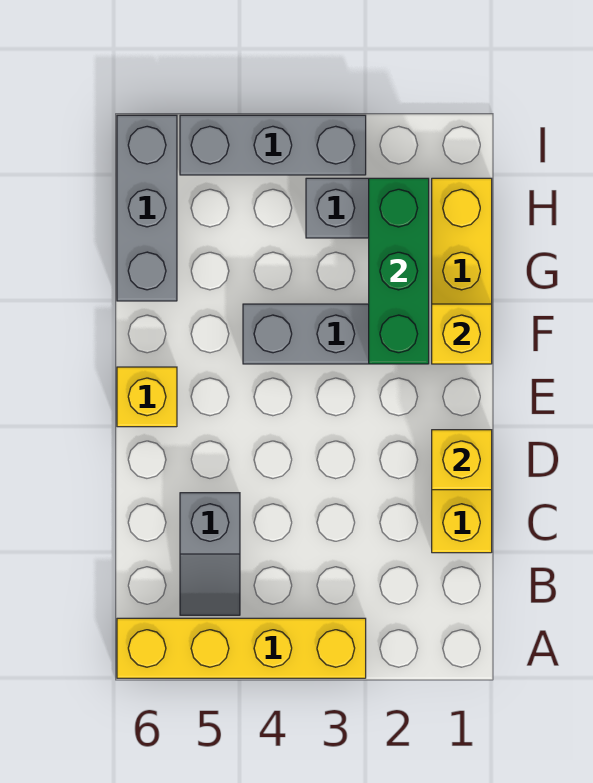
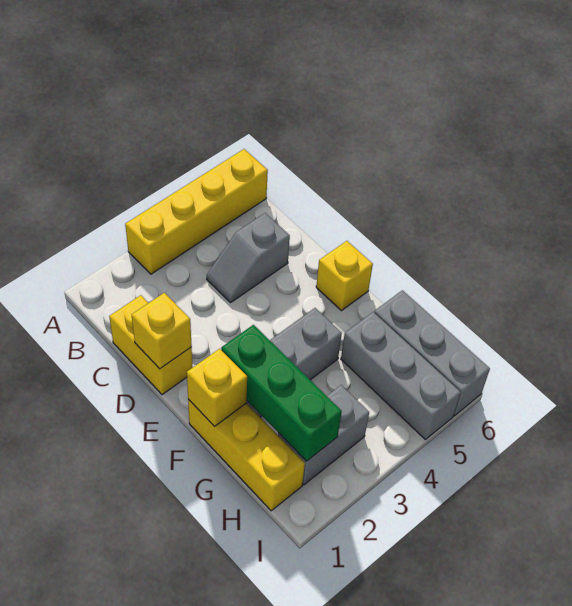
grey 1x2 slope [180,493,240,615] -> grey 1x2 slope turned to [207,213,290,302]
grey 1x3 brick [180,115,366,175] -> grey 1x3 brick turned to [341,312,461,439]

